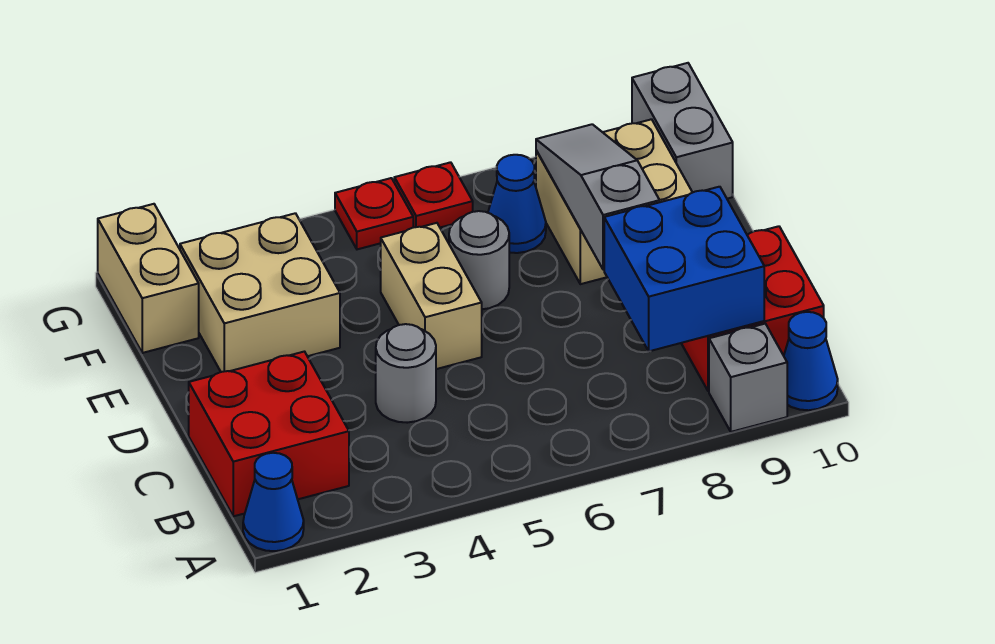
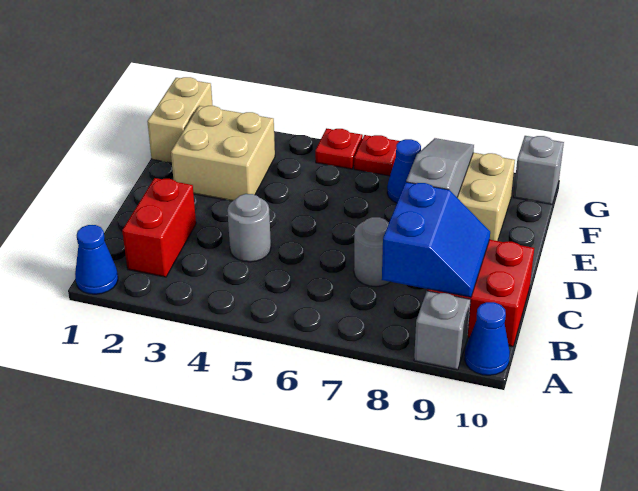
red 2x2 brick [189,352,349,516] -> red 1x2 brick [122,178,196,277]
blue 2x2 brick [604,187,764,351] -> blue 2x2 slope [382,182,490,297]
tan 1x2 brick [381,223,482,369] -> none
grey 1x1 round brick [449,211,509,309] -> grey 1x1 round brick moved to [354,217,390,287]
grey 1x2 brick [632,63,733,199] -> grey 1x1 brick [513,136,564,204]

